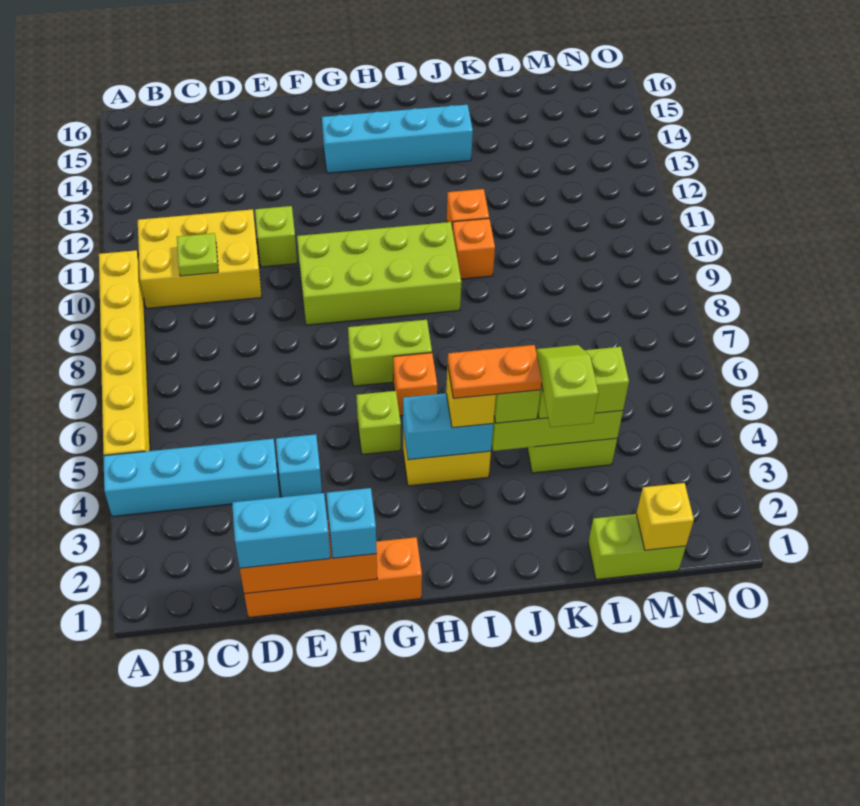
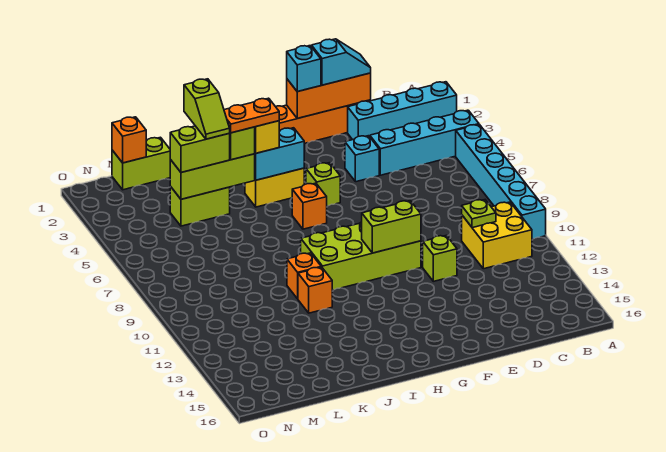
yellow 1x6 brick [99,250,150,456] -> cyan 1x6 brick [456,124,546,239]
yellow 2x3 brick [138,209,262,308] -> yellow 2x2 brick [462,202,532,269]
cyan 1x2 brick [232,493,330,568] -> cyan 1x2 slope [312,39,371,85]
lime 1x2 brick [348,320,432,386] -> lime 1x2 brick moved to [362,201,421,253]
cyan 1x4 brick [322,105,473,173] -> cyan 1x4 brick moved to [348,82,457,140]
yellow 1x1 brick [636,483,694,550] -> orange 1x1 brick [112,117,146,163]

